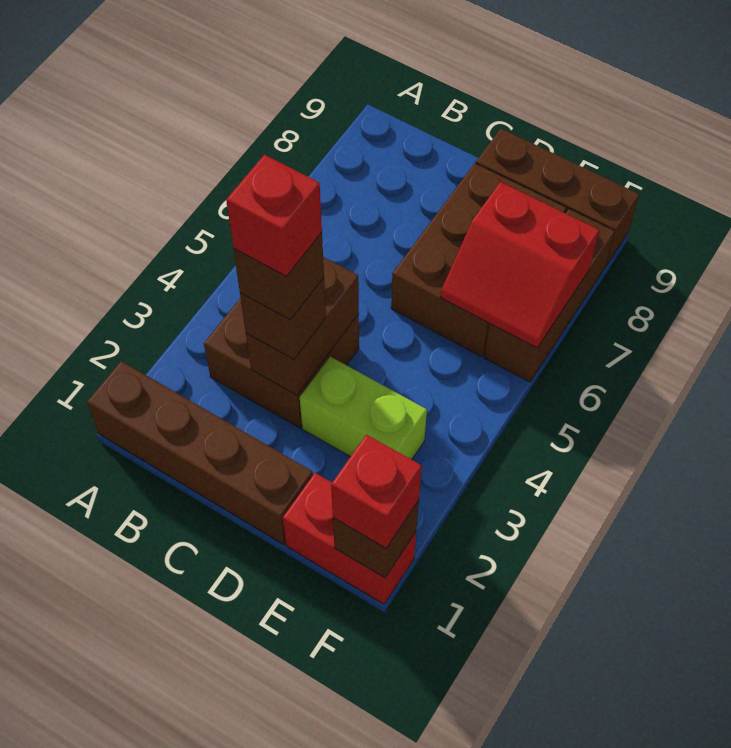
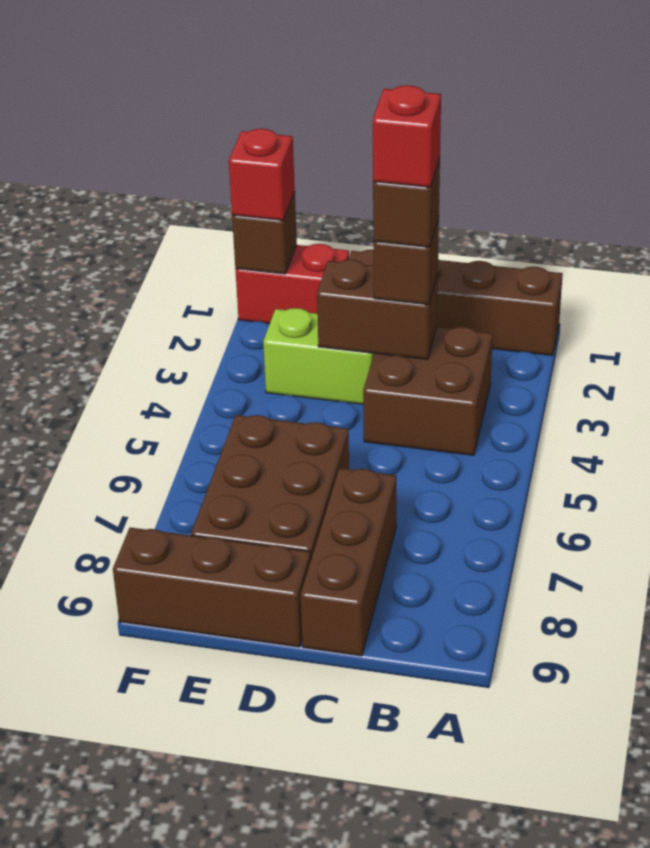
brown 1x2 brick [246,257,359,395] -> brown 1x2 brick turned to [317,260,438,360]
red 2x2 slope [440,182,599,348] -> none
brown 1x3 brick [484,209,615,382] -> brown 1x3 brick moved to [300,468,396,656]

